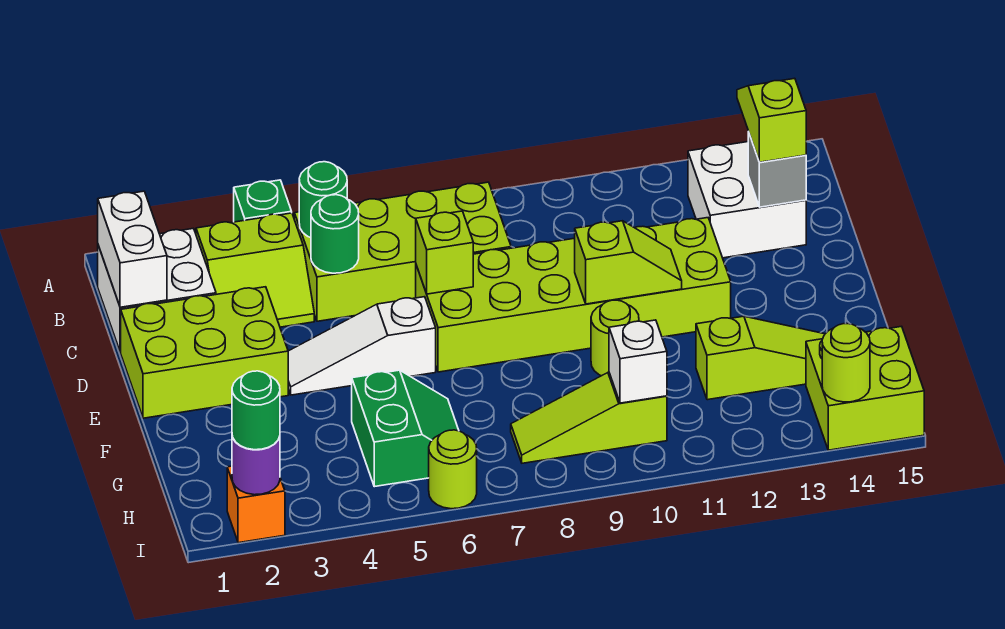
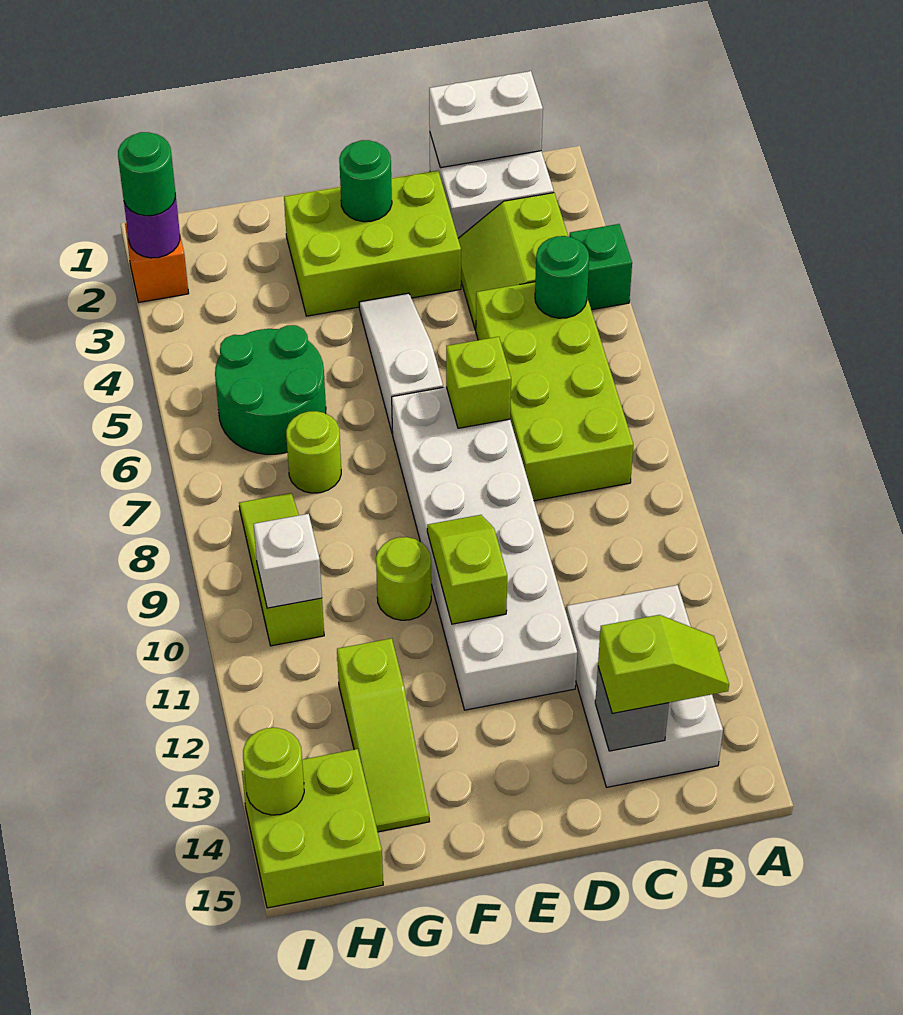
white 2x2 brick [688,142,806,258] -> white 2x3 brick [566,585,723,787]
green 1x1 round brick [311,195,359,273] -> green 1x1 round brick moved to [339,140,392,222]
lime 2x3 brick [121,287,288,418] -> lime 2x3 brick turned to [284,171,461,316]
lime 2x6 brick [416,218,731,372] -> white 2x6 brick [392,387,577,710]
lime 1x2 slope [575,221,682,304] -> lime 1x2 slope turned to [427,515,507,624]
green 2x2 slope [352,370,459,487] -> green 2x2 round brick [215,325,326,454]
lime 1x1 round brick [429,430,477,509] -> lime 1x1 round brick moved to [286,411,341,493]

